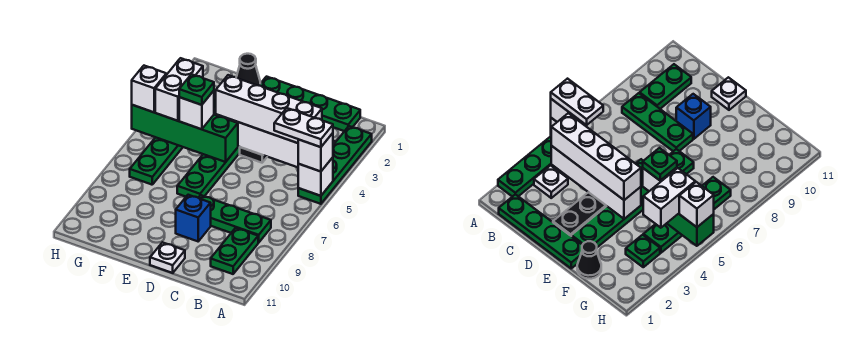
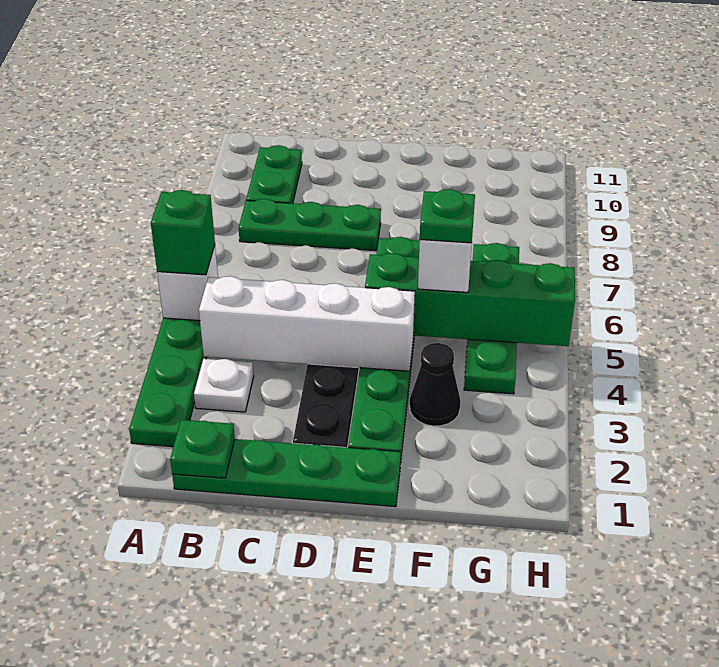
white 1x1 brick [298,133,333,172] -> green 1x1 brick [151,190,215,275]
white 1x2 plate [274,108,333,147] -> none
white 1x4 brick [216,75,322,143] -> none
blue 1x1 brick [176,195,211,241] -> none
white 1x1 plate [150,242,185,273] -> none
black 1x1 cone [237,54,260,85] -> black 1x1 cone moved to [410,343,461,426]
green 1x1 plate [626,235,660,267] -> green 1x1 plate moved to [170,420,235,478]
white 1x2 brick [155,58,203,121] -> none
white 1x1 brick [132,66,166,112] -> none

